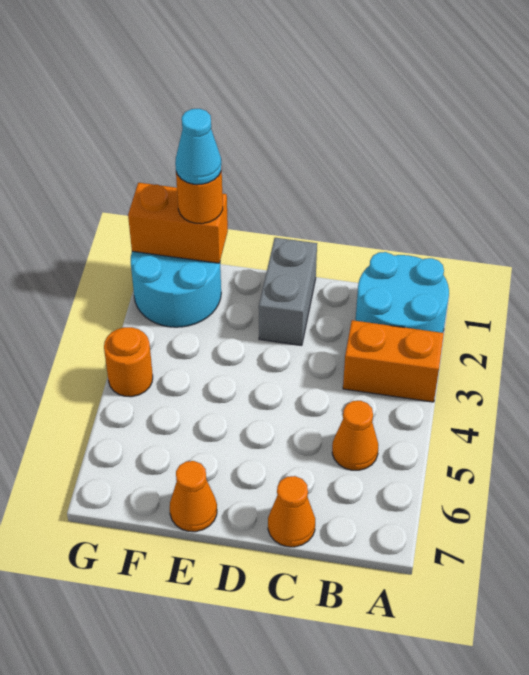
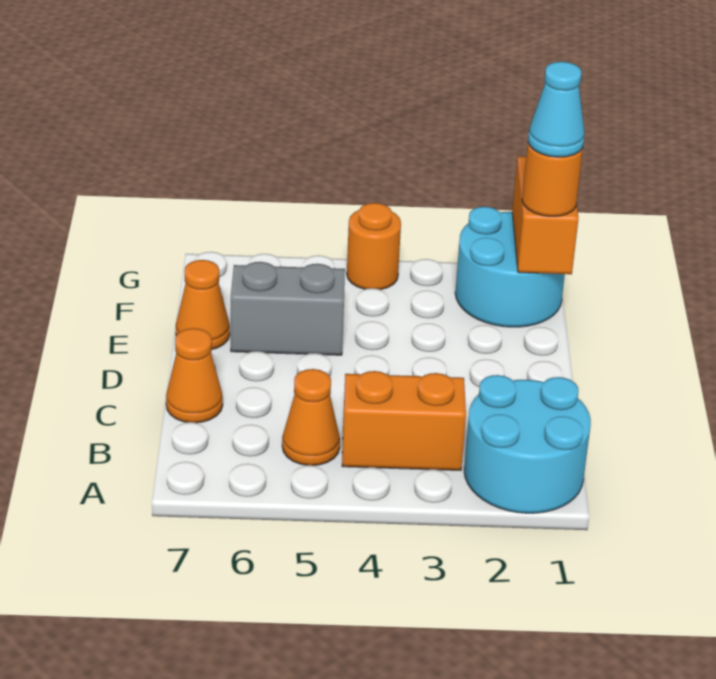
orange 1x2 brick [343,320,444,402] -> orange 1x2 brick turned to [342,371,466,470]
grey 1x2 brick [259,238,317,346] -> grey 1x2 brick moved to [231,262,345,355]

